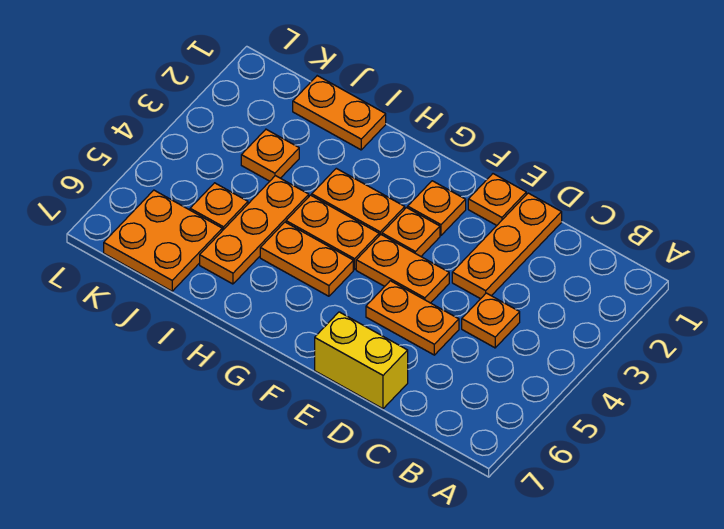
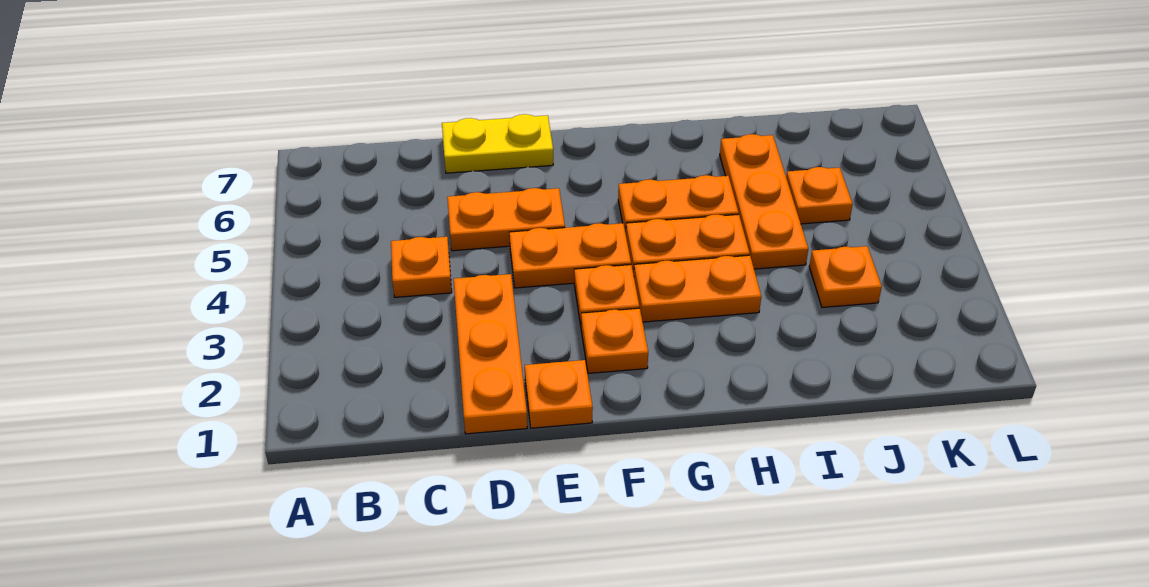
yellow 1x2 brick [315,312,408,409] -> yellow 1x2 plate [442,114,553,173]
orange 1x2 plate [293,76,386,150] -> none
orange 2x2 plate [104,190,222,291] -> none

